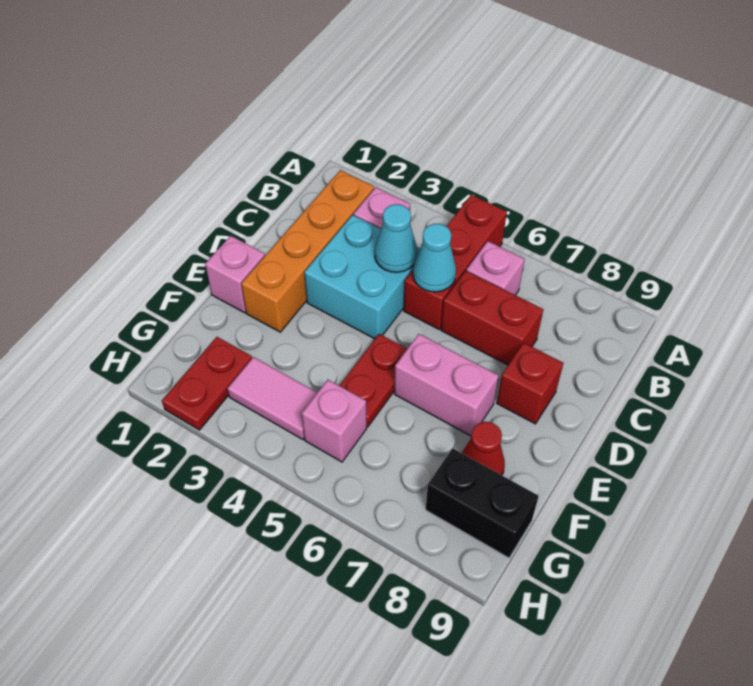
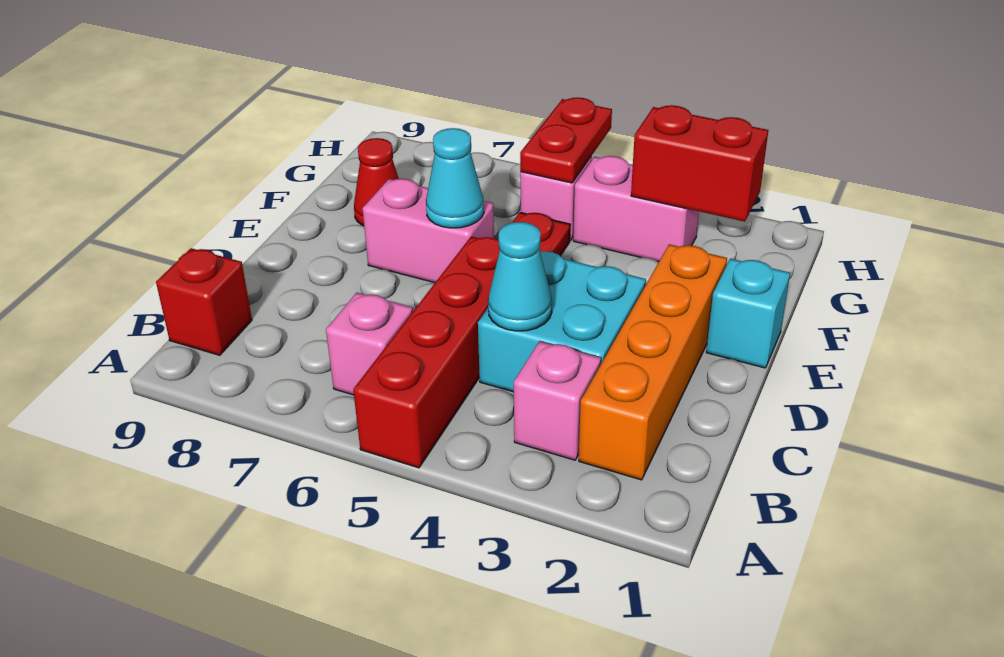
red 1x3 brick [404,195,507,329] -> red 1x4 brick [353,236,500,468]
cyan 1x1 cone [413,224,456,292] -> cyan 1x1 cone moved to [426,128,484,228]
red 1x2 brick [441,271,543,365] -> red 1x2 brick moved to [631,105,768,222]
red 1x1 brick [497,343,563,424] -> red 1x1 brick moved to [156,248,252,355]
pink 1x1 brick [205,236,265,313] -> cyan 1x1 brick [706,259,790,368]
red 1x2 plate [162,337,252,430] -> red 1x2 plate moved to [520,98,612,183]
pink 1x2 tile [227,357,317,439] -> pink 1x2 brick [573,156,699,262]
black 1x2 brick [426,448,539,558] -> none

